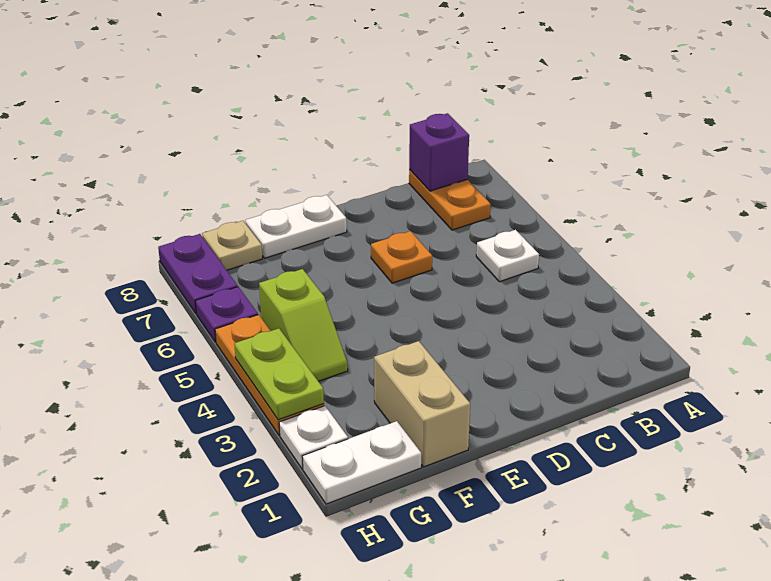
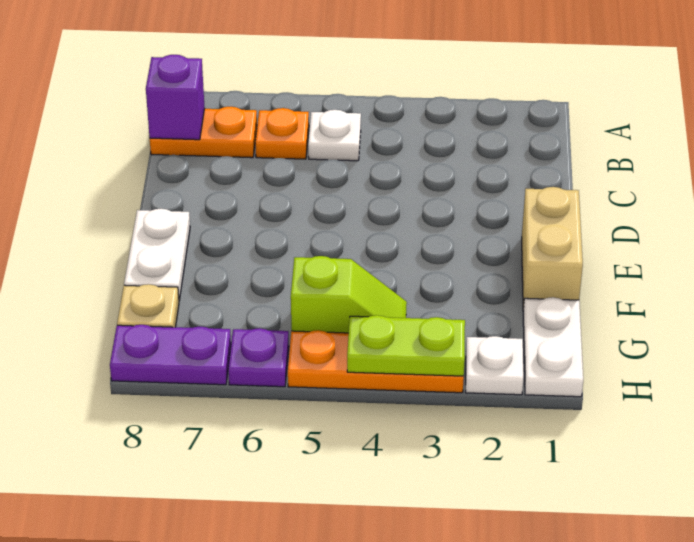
orange 1x1 plate [371,231,432,283] -> orange 1x1 plate moved to [255,108,309,159]
tan 1x2 brick [374,341,470,467] -> tan 1x2 brick turned to [522,187,583,311]

